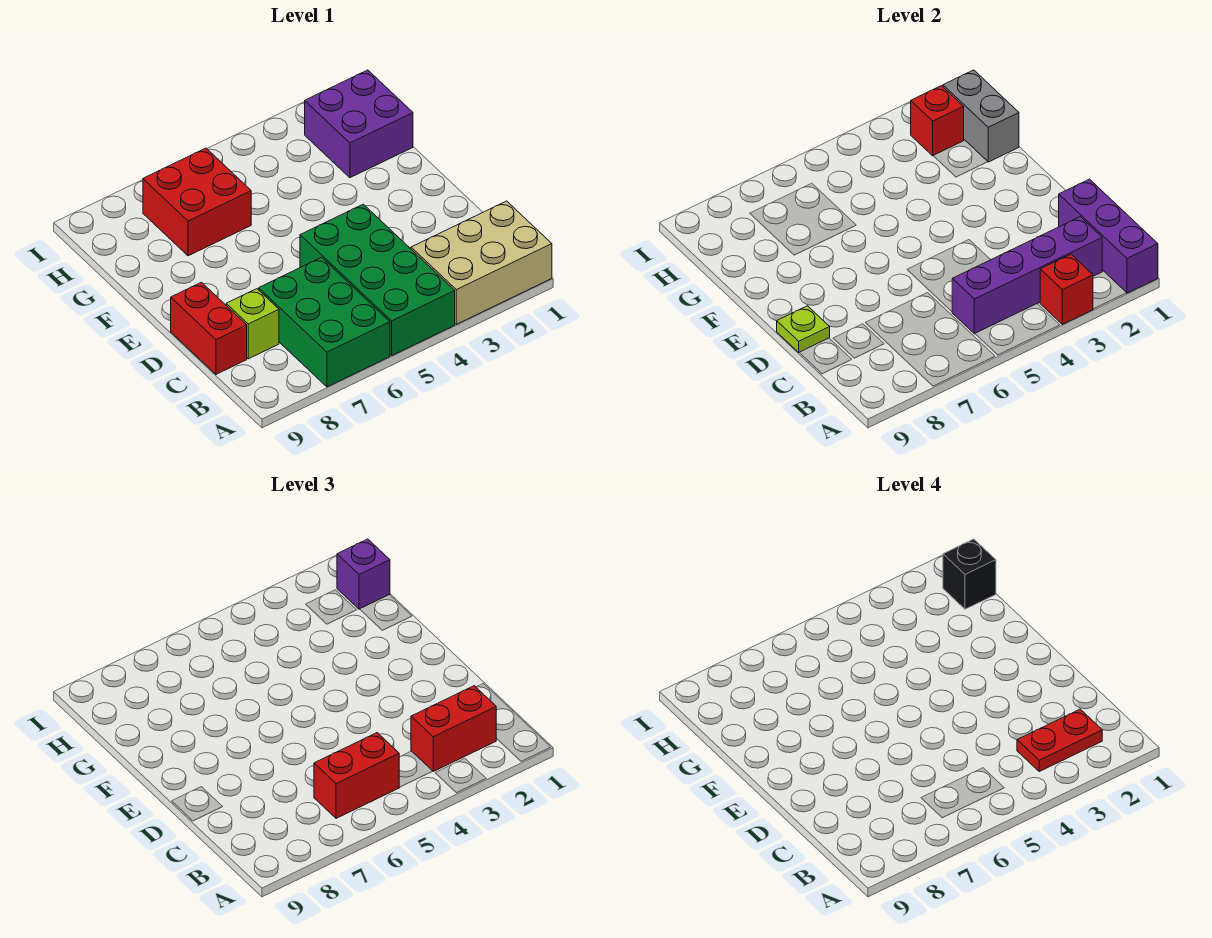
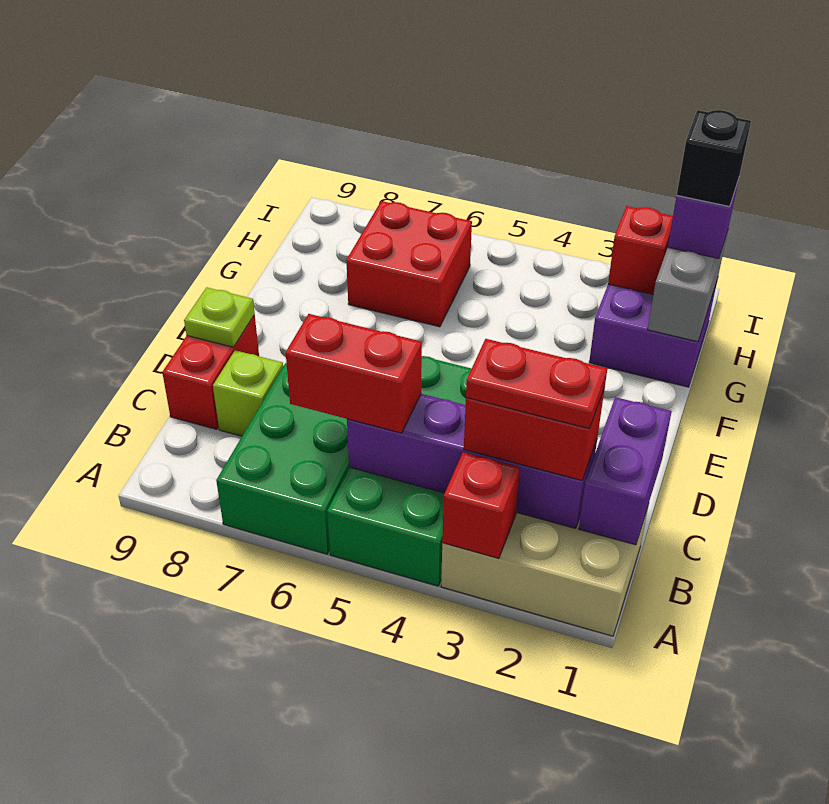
purple 1x3 brick [1059,179,1158,293] -> purple 1x2 brick [579,397,672,545]

